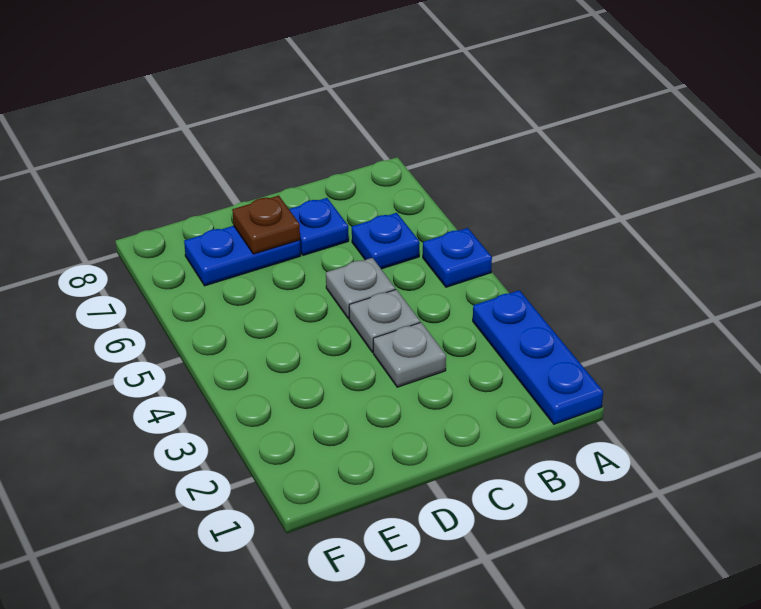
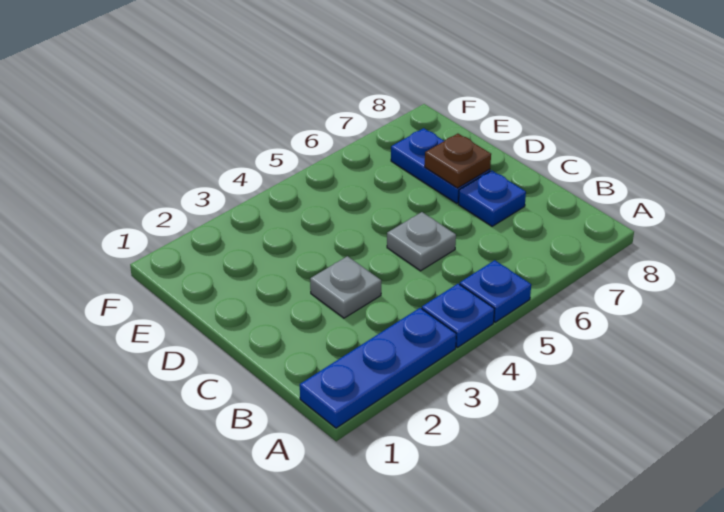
blue 1x1 plate [352,213,419,269] -> blue 1x1 plate moved to [422,284,494,347]
grey 1x1 plate [349,289,420,352] -> none

